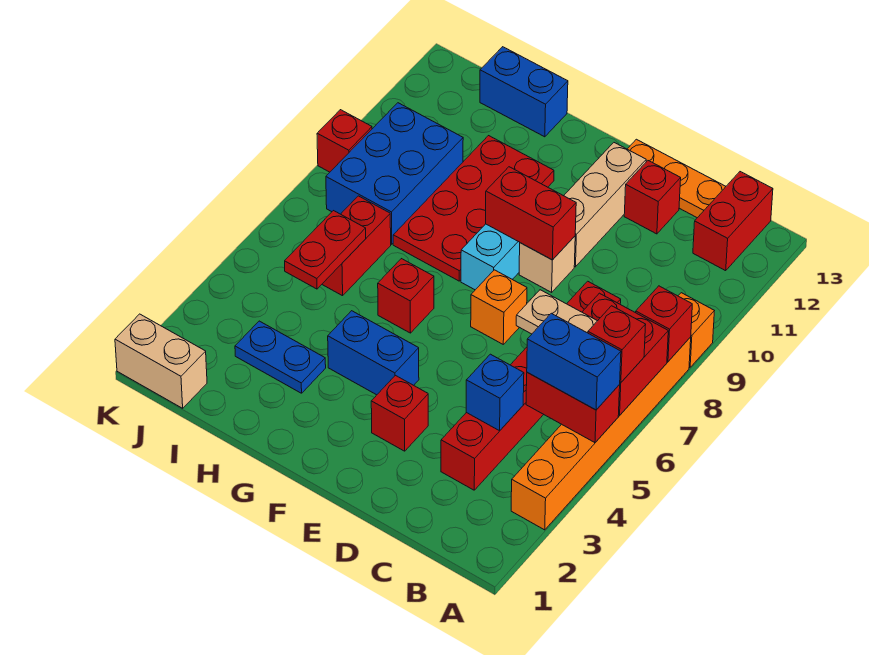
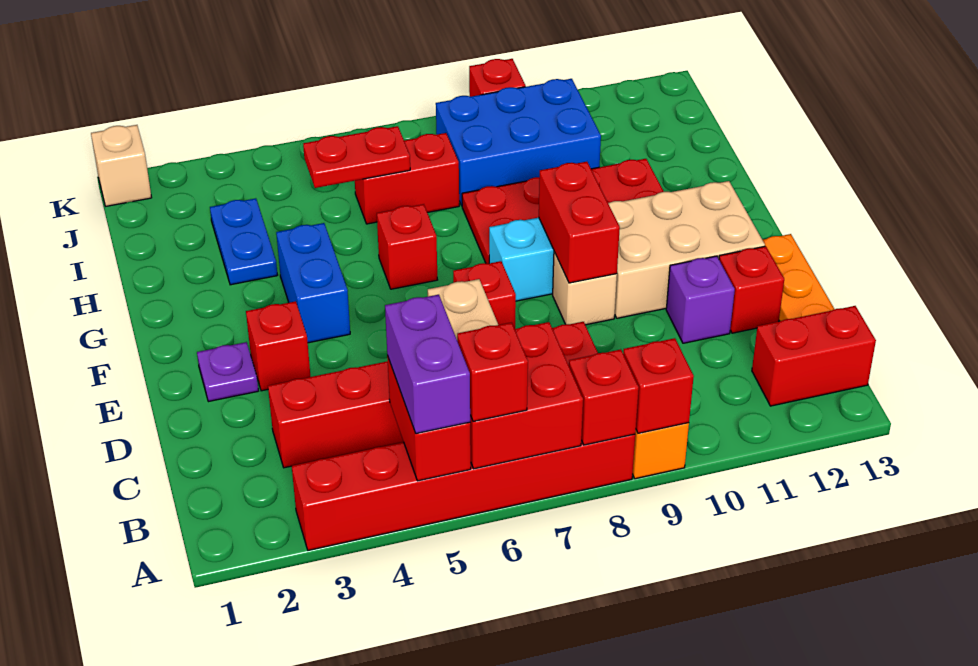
orange 1x6 brick [511,337,691,530] -> red 1x6 brick [292,434,635,550]
blue 1x2 brick [527,313,621,410] -> purple 1x2 brick [385,295,470,434]
none -> red 1x1 brick [623,338,694,433]
blue 1x1 brick [466,354,524,431] -> none
none -> purple 1x1 brick [666,256,735,343]
none -> purple 1x1 plate [197,342,258,402]
orange 1x1 brick [471,270,527,344] -> red 1x1 brick [453,261,516,329]
tan 1x3 brick [564,143,646,267] -> tan 2x3 brick [608,181,765,318]
blue 1x2 brick [480,47,568,137] -> none
tan 1x2 brick [115,314,207,408] -> tan 1x1 brick [91,125,152,206]

